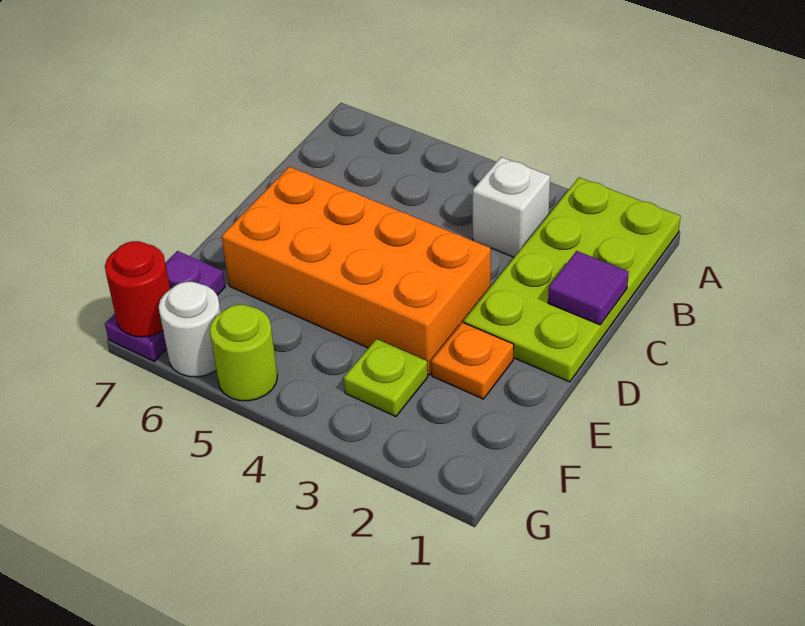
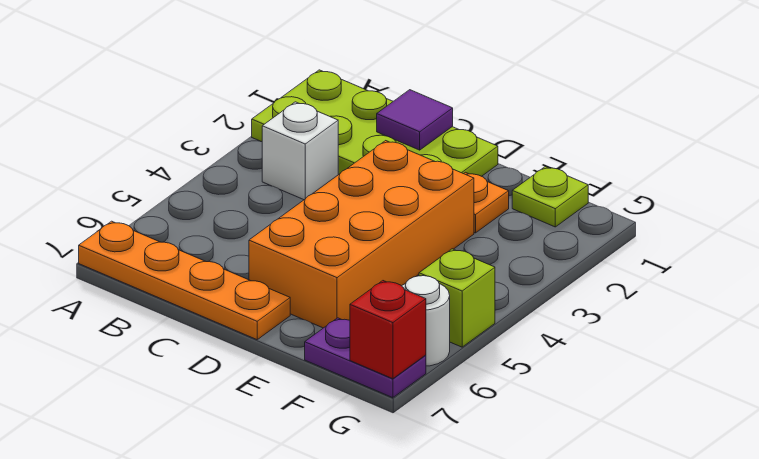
none -> orange 1x4 plate [79,221,290,340]
lime 1x1 plate [344,339,428,416] -> lime 1x1 plate moved to [512,167,588,227]
lime 1x1 round brick [210,305,277,401] -> lime 1x1 brick [419,249,495,347]
red 1x1 round brick [105,241,170,337] -> red 1x1 brick [350,281,426,379]

